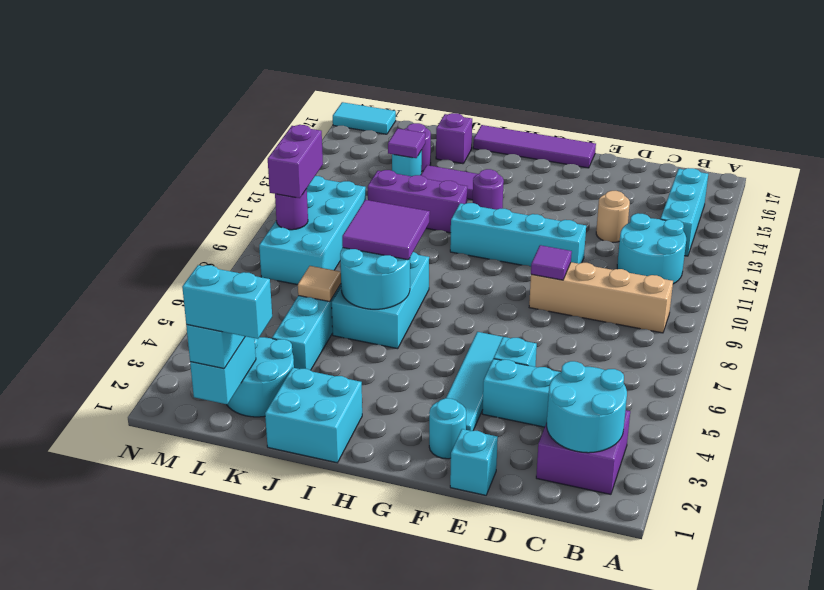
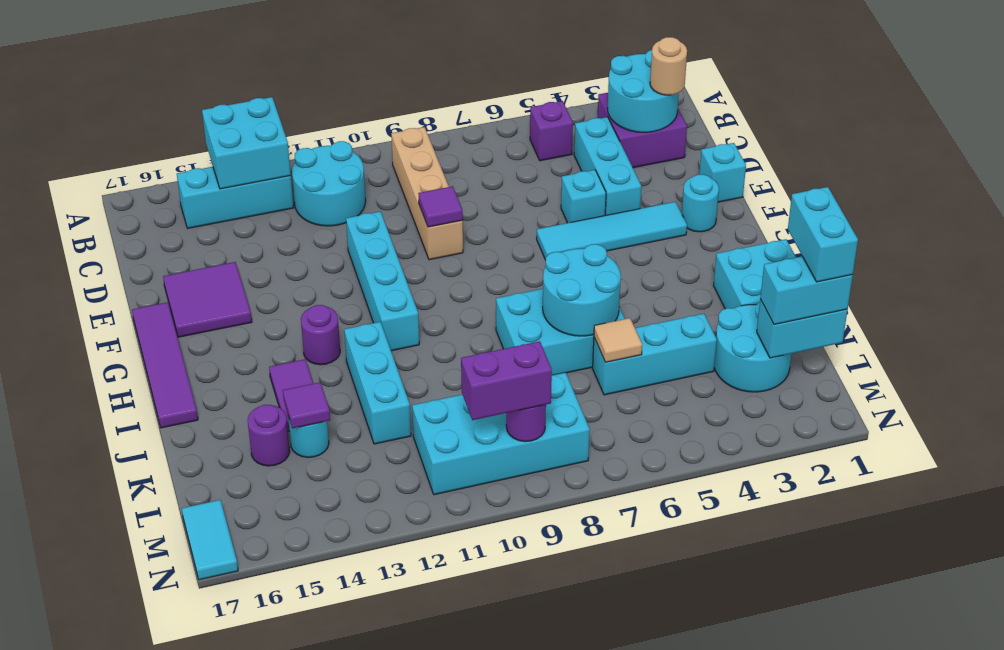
none -> cyan 2x2 brick [202,97,291,189]
tan 1x1 round brick [596,191,630,242] -> tan 1x1 round brick moved to [650,37,687,95]
purple 2x2 tile [342,200,430,260] -> purple 2x2 tile moved to [163,262,252,337]
purple 1x3 brick [368,170,468,233] -> cyan 1x3 brick [344,322,411,444]
purple 1x1 brick [436,113,472,164] -> purple 1x1 brick moved to [530,101,573,161]

